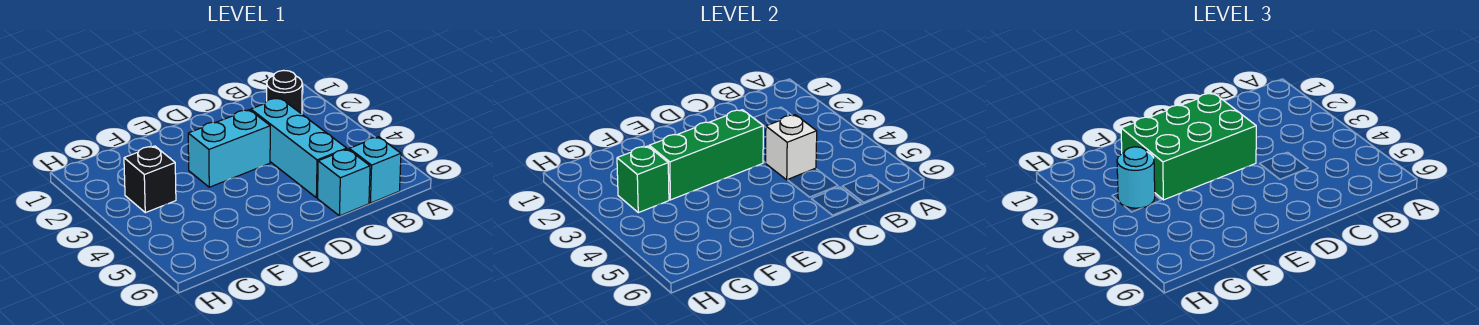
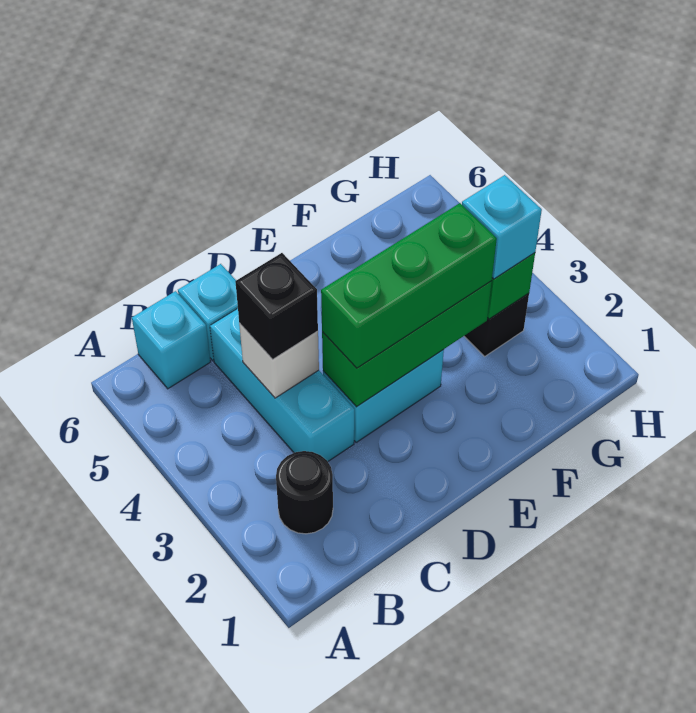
none -> black 1x1 brick [235,253,318,359]
green 2x3 brick [1121,93,1256,200] -> green 1x3 brick [321,203,497,368]
cyan 1x1 round brick [1117,147,1155,208] -> cyan 1x1 brick [462,175,542,279]

